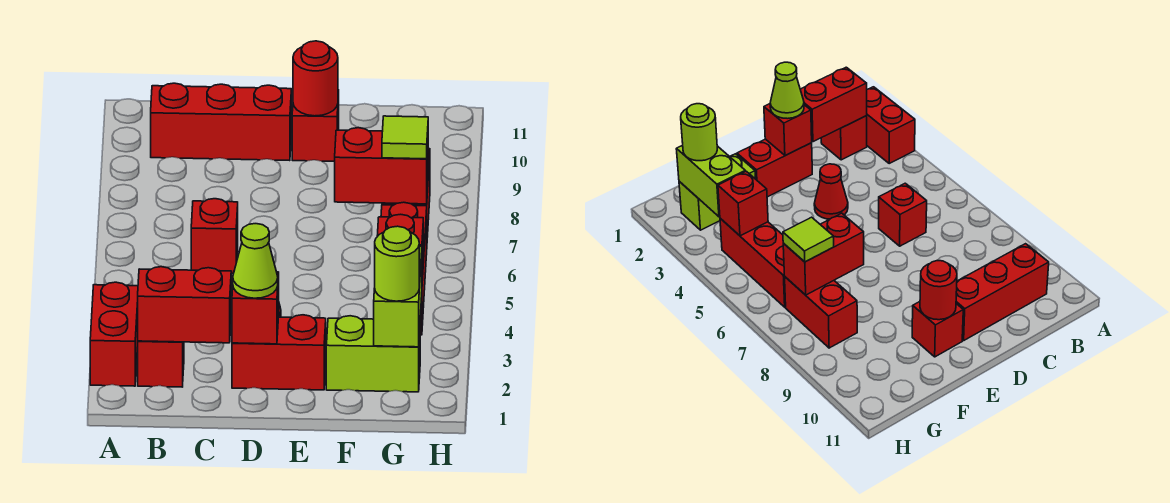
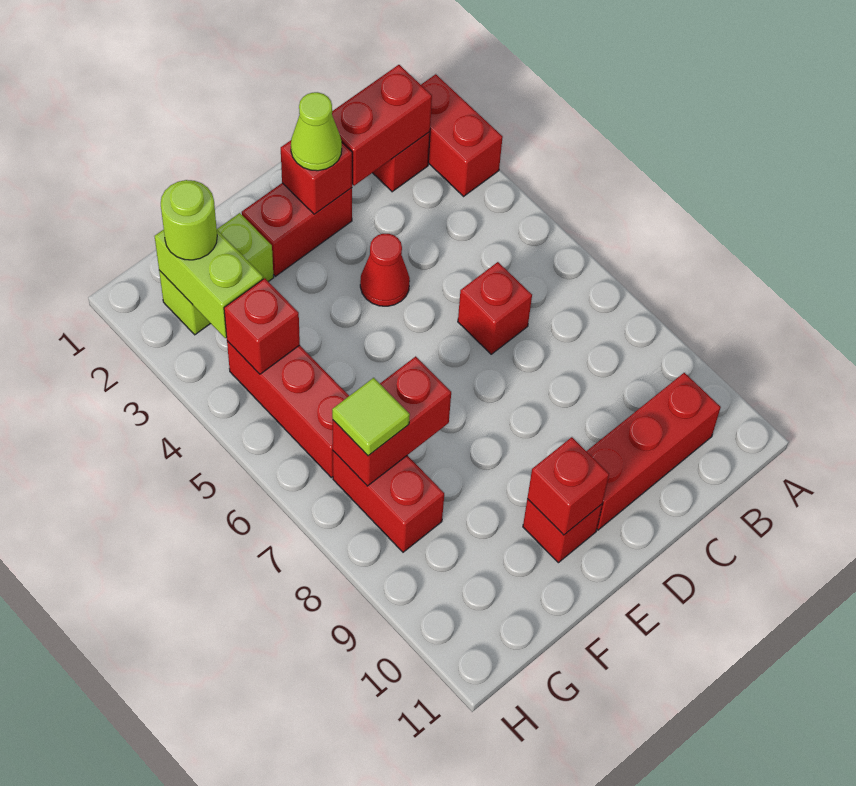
red 1x1 round brick [293,41,338,116] -> red 1x1 brick [527,437,609,535]

